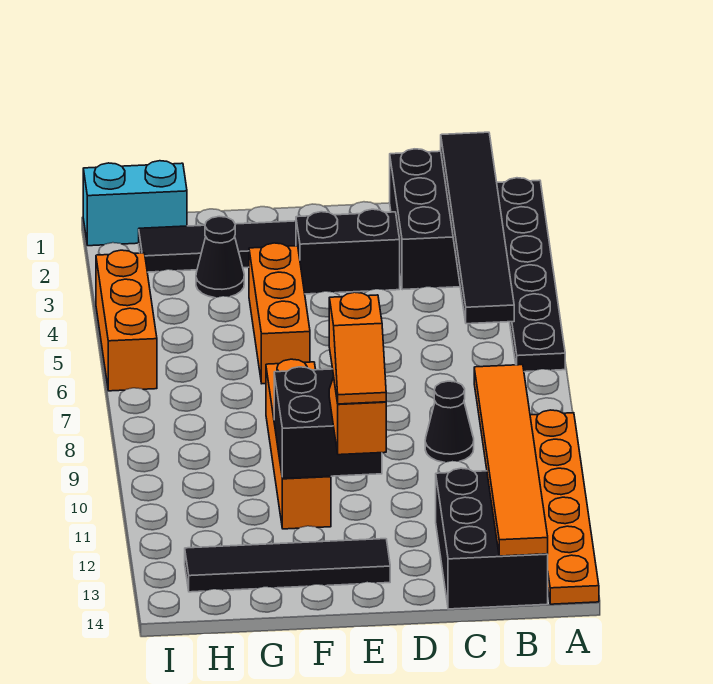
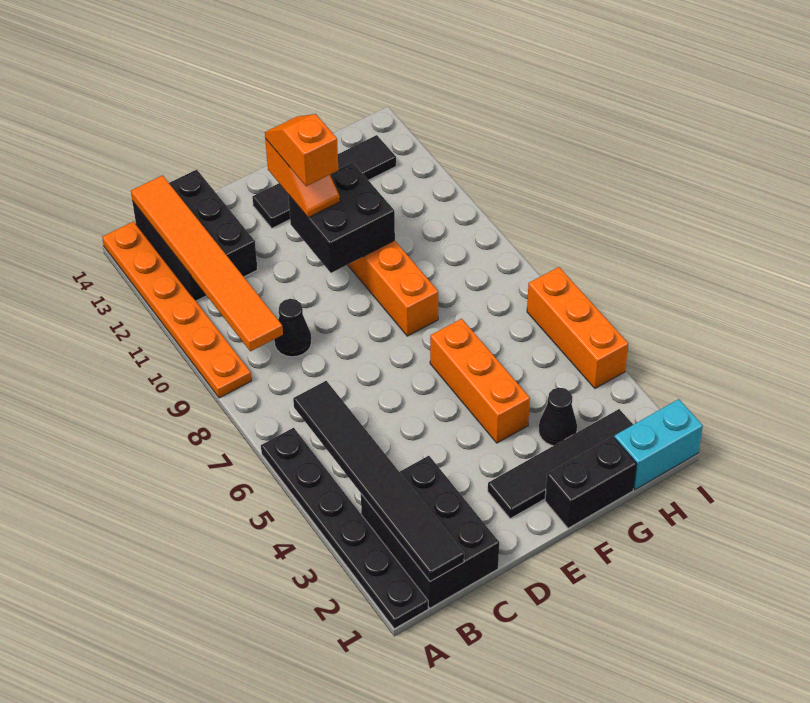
black 1x2 brick [296,209,400,294] -> black 1x2 brick moved to [545,437,637,528]

